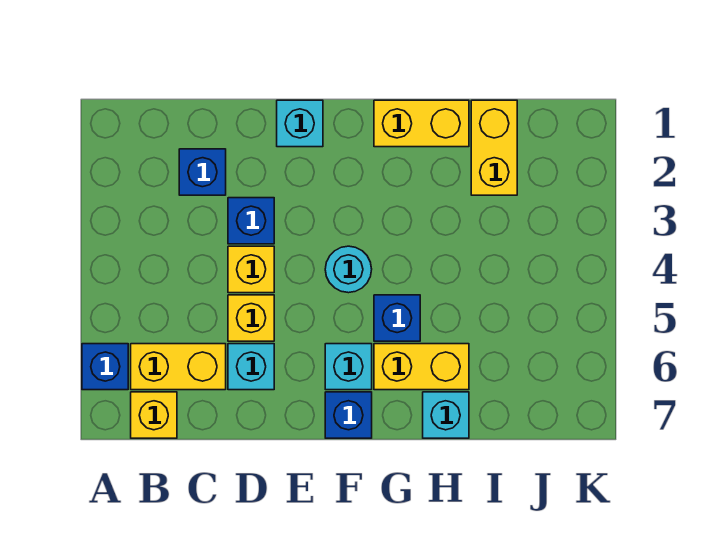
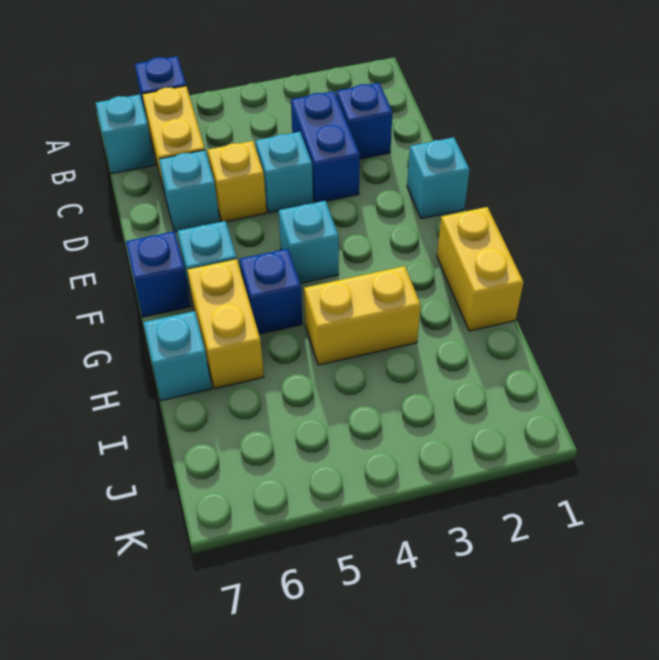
yellow 1x1 brick [131,392,177,438] -> cyan 1x1 brick [96,94,155,174]
blue 1x1 brick [228,198,274,244] -> blue 1x2 brick [291,91,360,203]
yellow 1x1 brick [228,246,274,293] -> cyan 1x1 brick [256,132,313,213]
cyan 1x1 round brick [325,246,372,293] -> cyan 1x1 brick [279,201,339,283]
yellow 1x2 brick [471,100,517,195] -> yellow 1x2 brick moved to [304,266,421,365]

